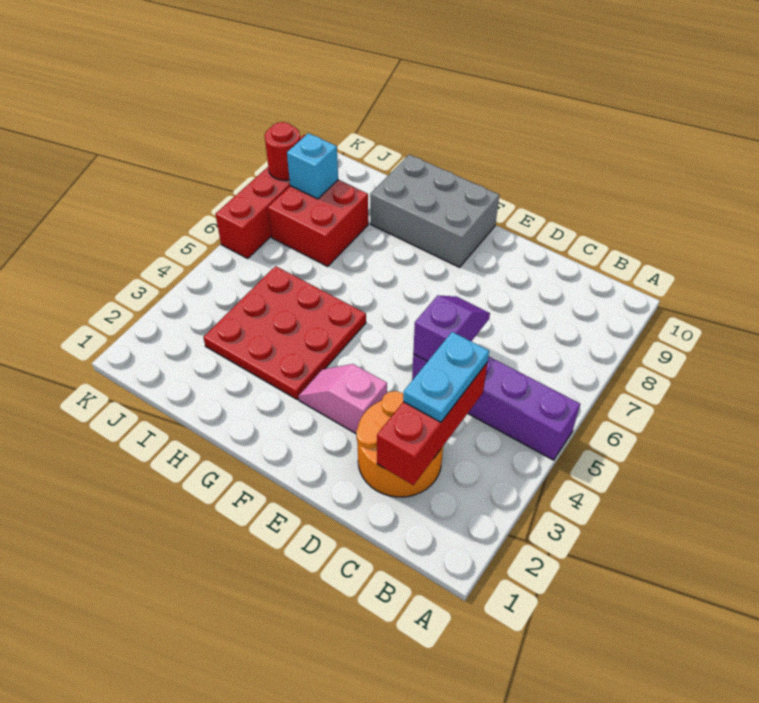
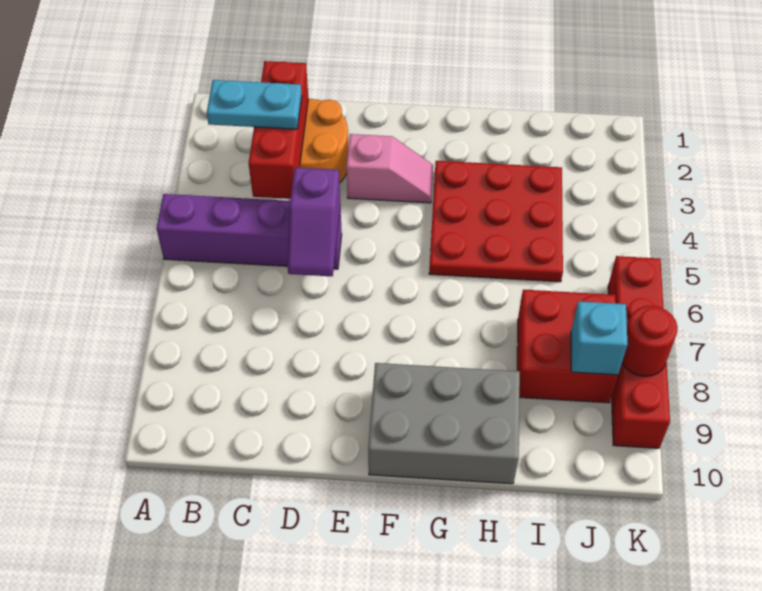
cyan 1x2 plate [403,332,489,422] -> cyan 1x2 plate turned to [207,80,302,129]

